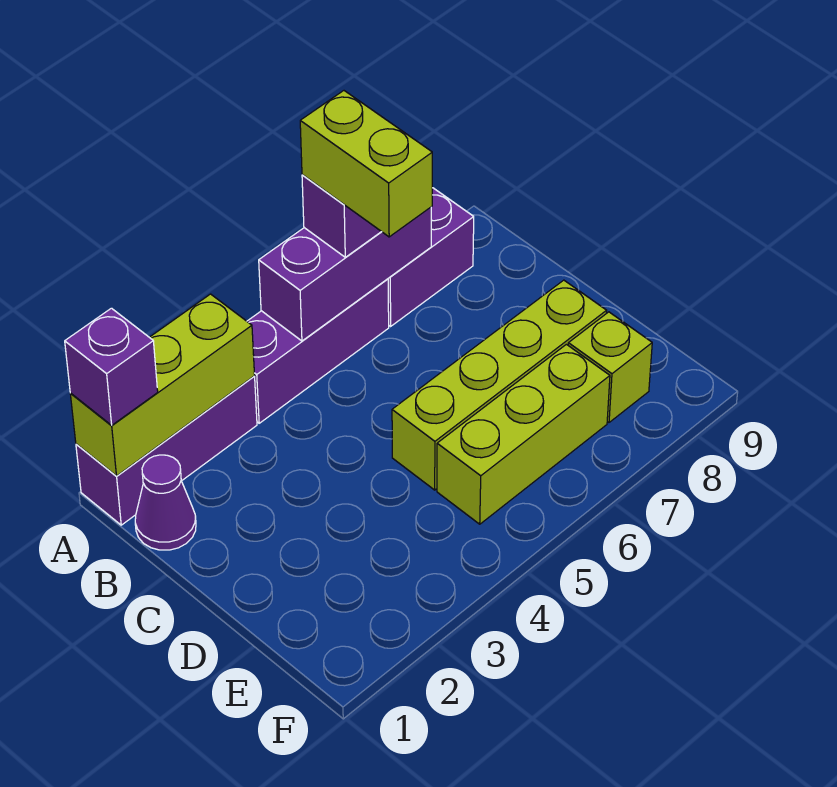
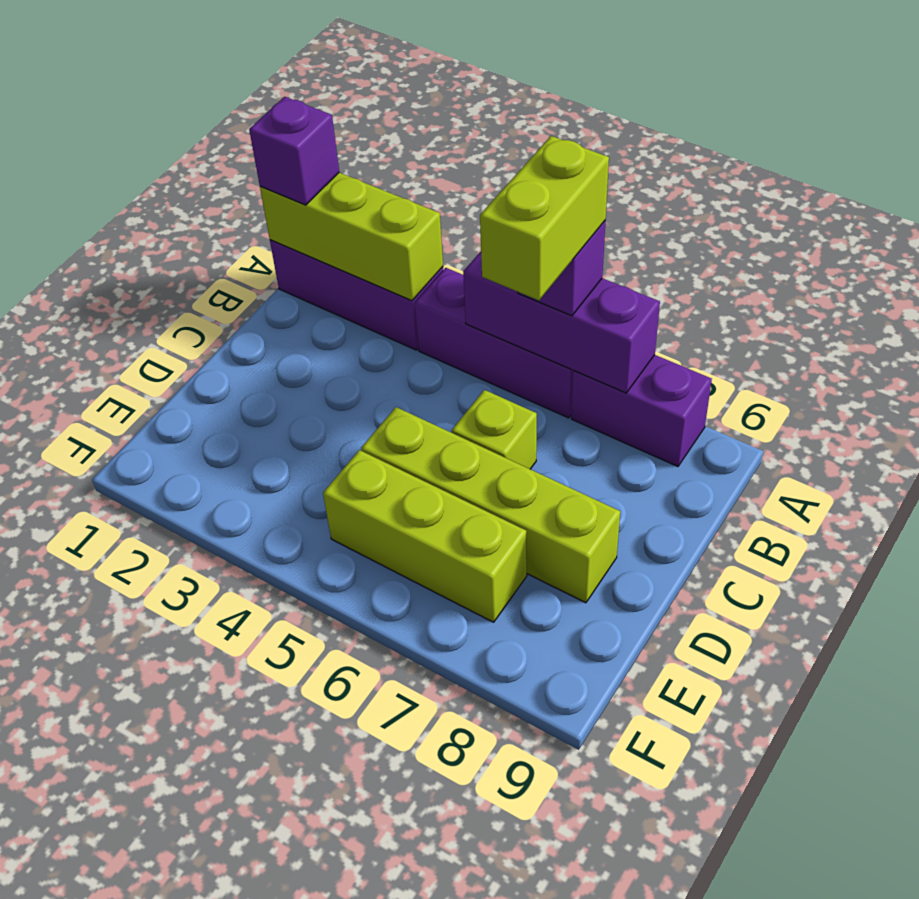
purple 1x1 cone [135,455,196,550] -> none
lime 1x1 brick [568,312,652,422] -> lime 1x1 brick moved to [452,390,537,469]

